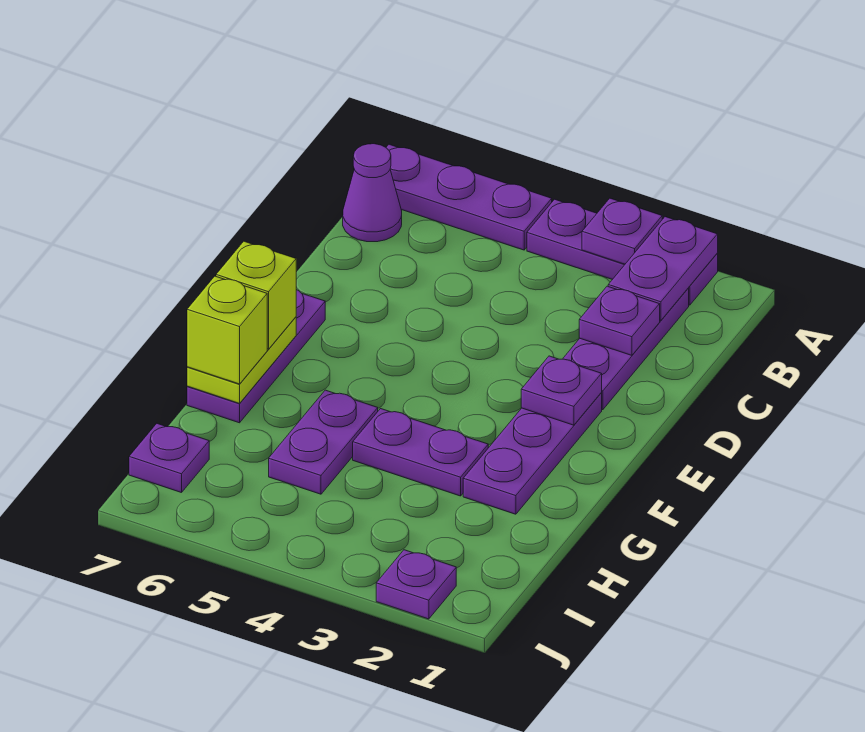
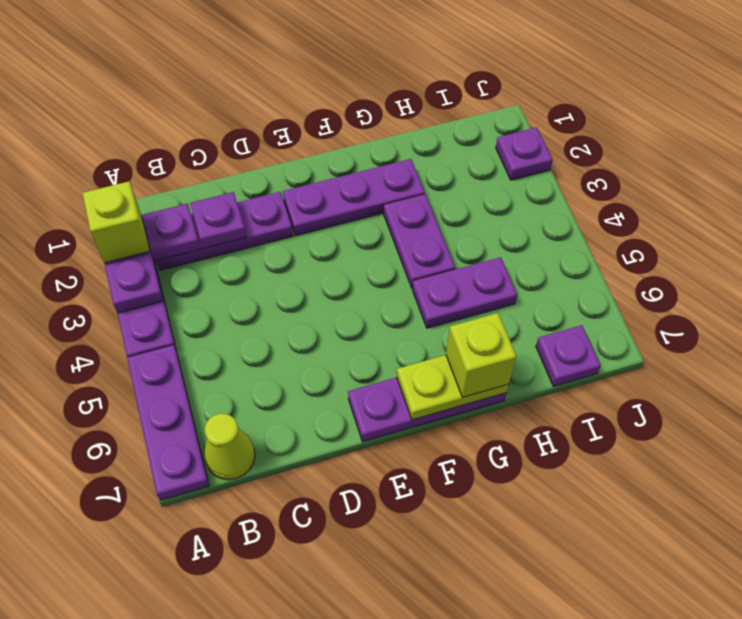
purple 1x1 cone [343,144,402,242] -> lime 1x1 cone [204,413,255,480]
purple 1x1 plate [521,356,602,425] -> none
lime 1x1 brick [216,241,296,349] -> lime 1x1 brick moved to [82,181,150,263]

